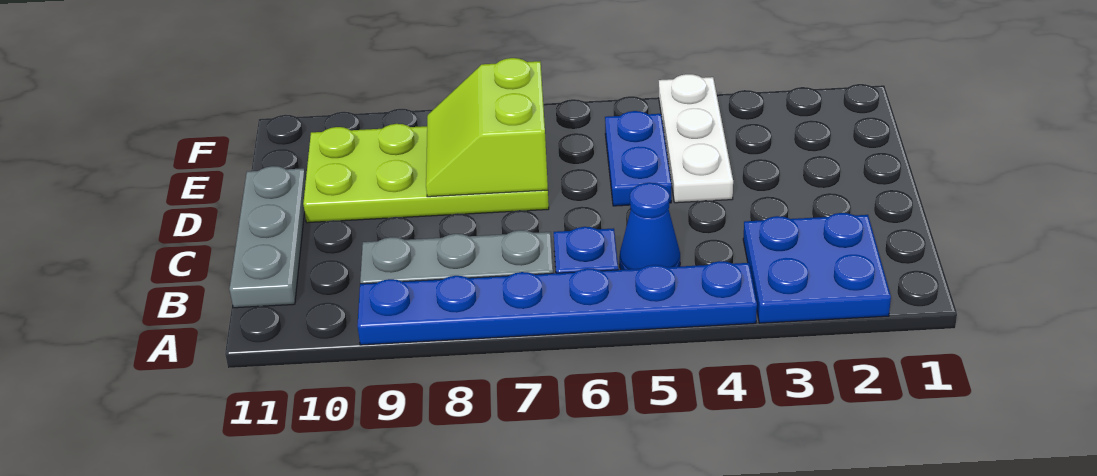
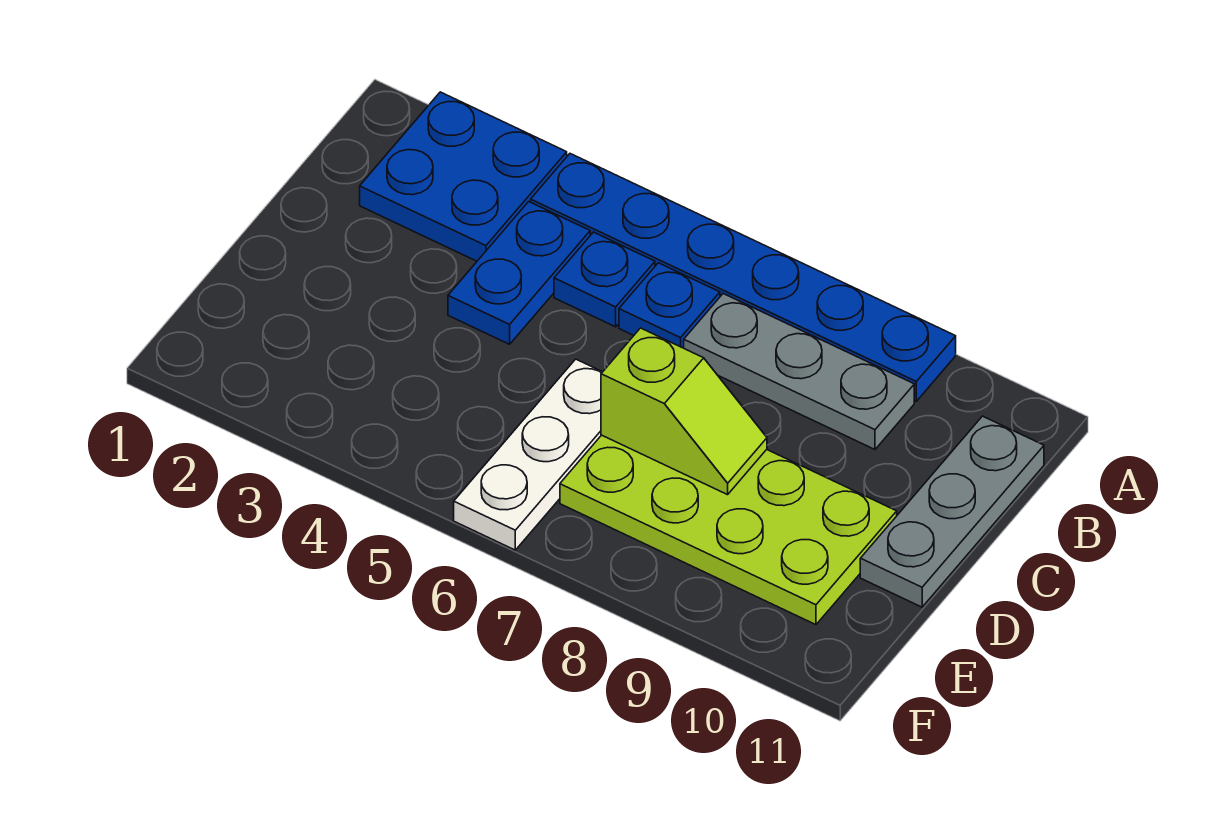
blue 1x1 cone [619,183,680,270] -> blue 1x1 plate [554,232,655,327]
white 1x3 plate [659,74,733,203] -> white 1x3 plate moved to [454,359,602,550]
blue 1x2 plate [605,111,672,206] -> blue 1x2 plate moved to [448,202,590,344]
lime 2x2 slope [426,58,548,197] -> lime 1x2 slope [601,328,767,495]

